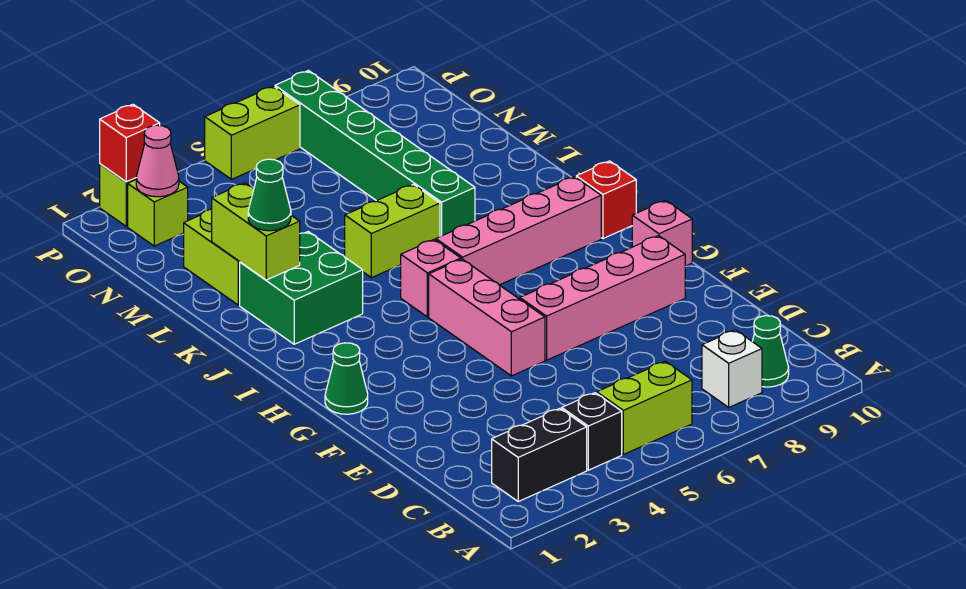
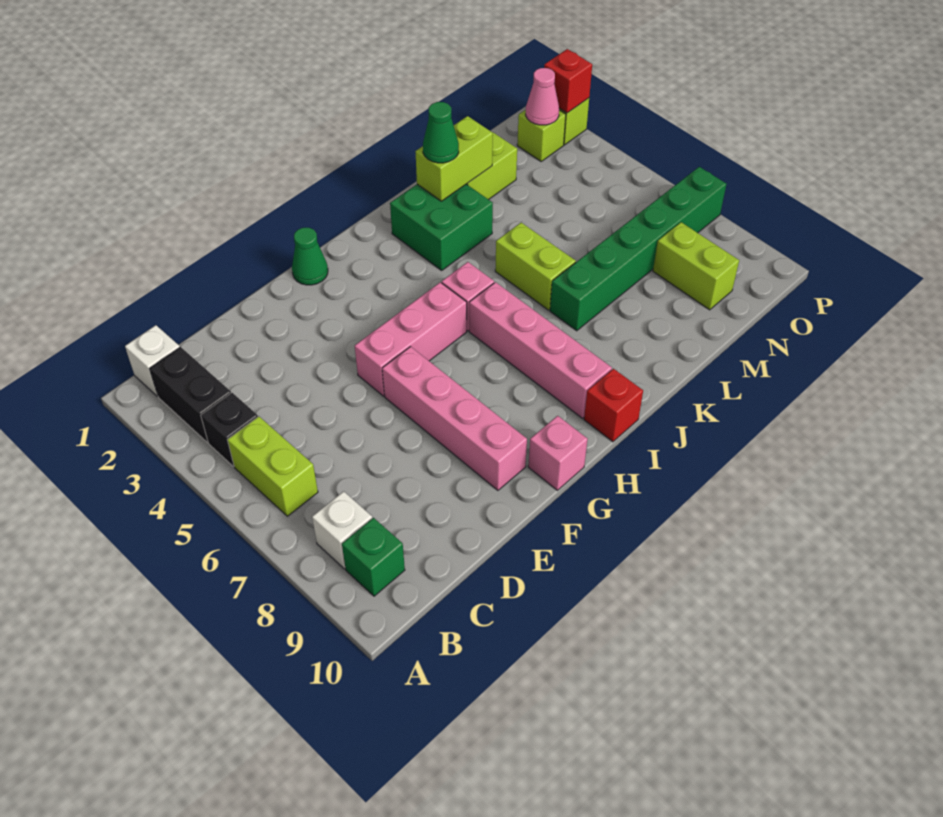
none -> white 1x1 brick [125,325,180,397]
green 1x1 cone [752,316,789,387] -> green 1x1 brick [342,518,405,596]
lime 1x2 brick [205,86,300,179] -> lime 1x2 brick moved to [653,222,739,310]

